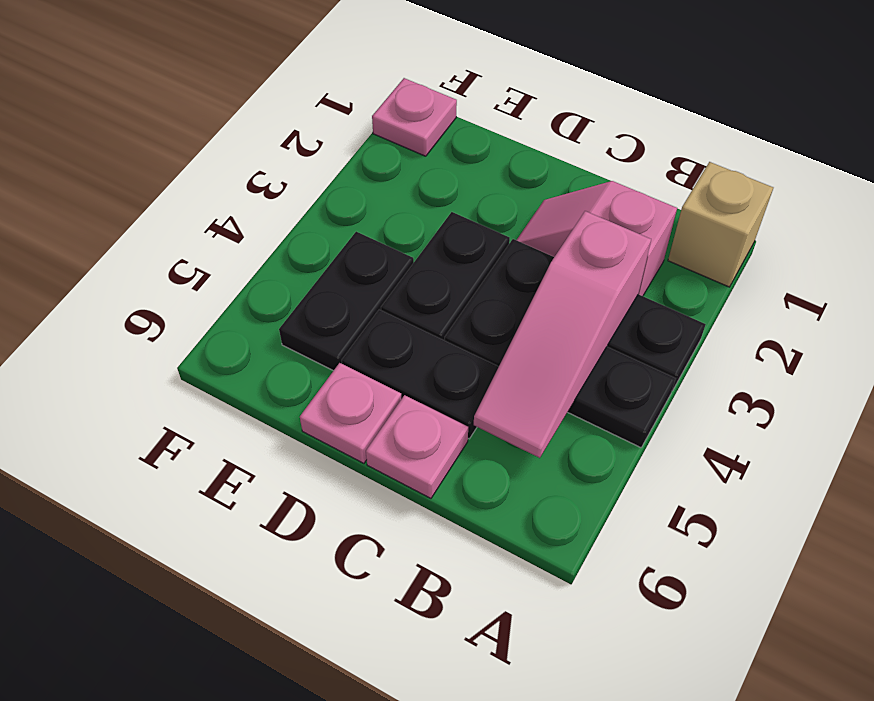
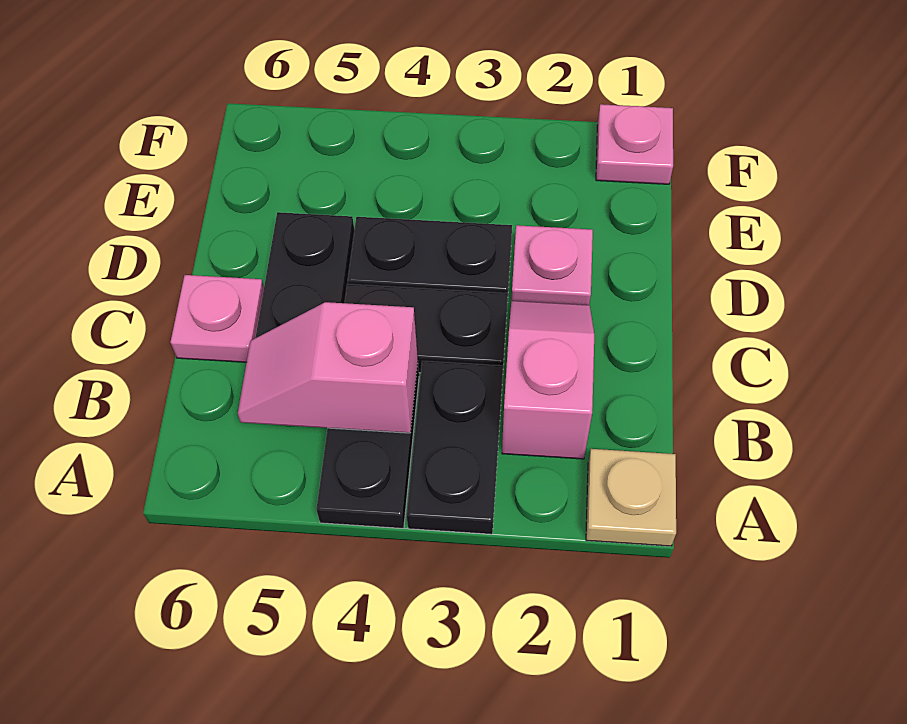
tan 1x1 brick [668,162,773,287] -> tan 1x1 plate [586,449,676,546]
pink 1x3 slope [474,211,651,458] -> pink 1x2 slope [238,302,418,433]
pink 1x1 plate [300,363,402,463] -> pink 1x1 plate moved to [511,225,593,305]
black 1x2 plate [279,232,414,371] -> none

